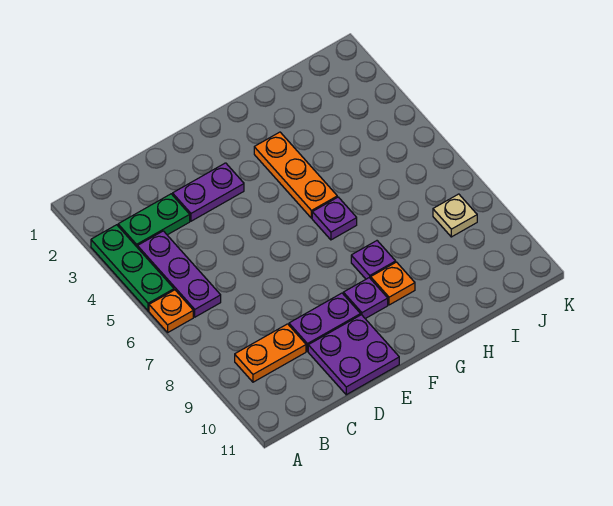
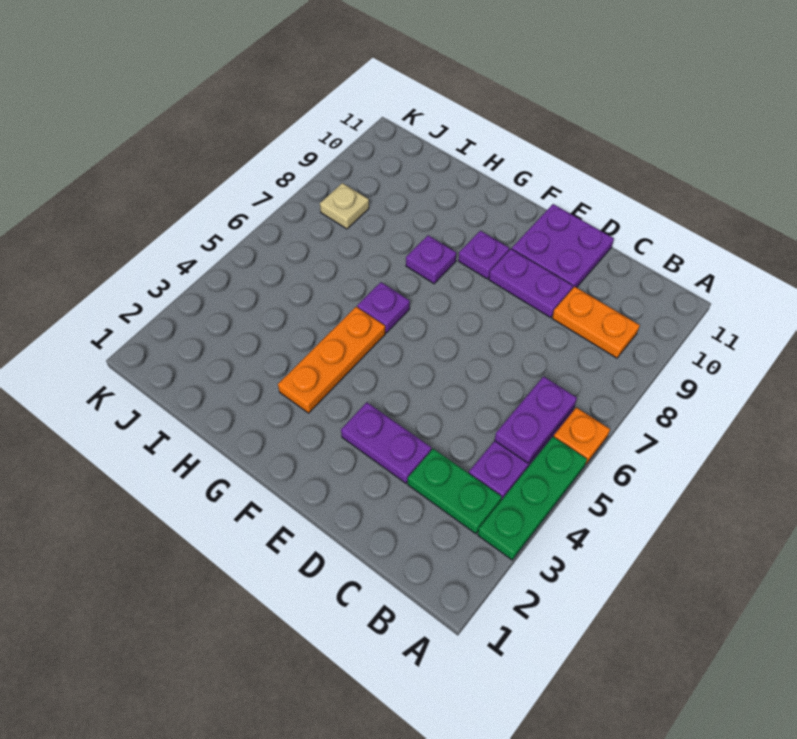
none -> purple 1x2 plate [495,376,577,463]
orange 1x1 plate [371,262,415,305] -> none

